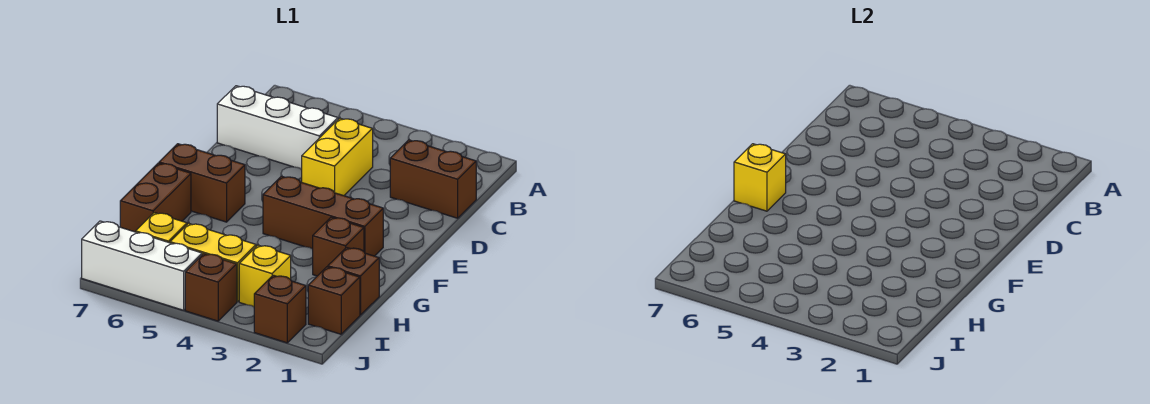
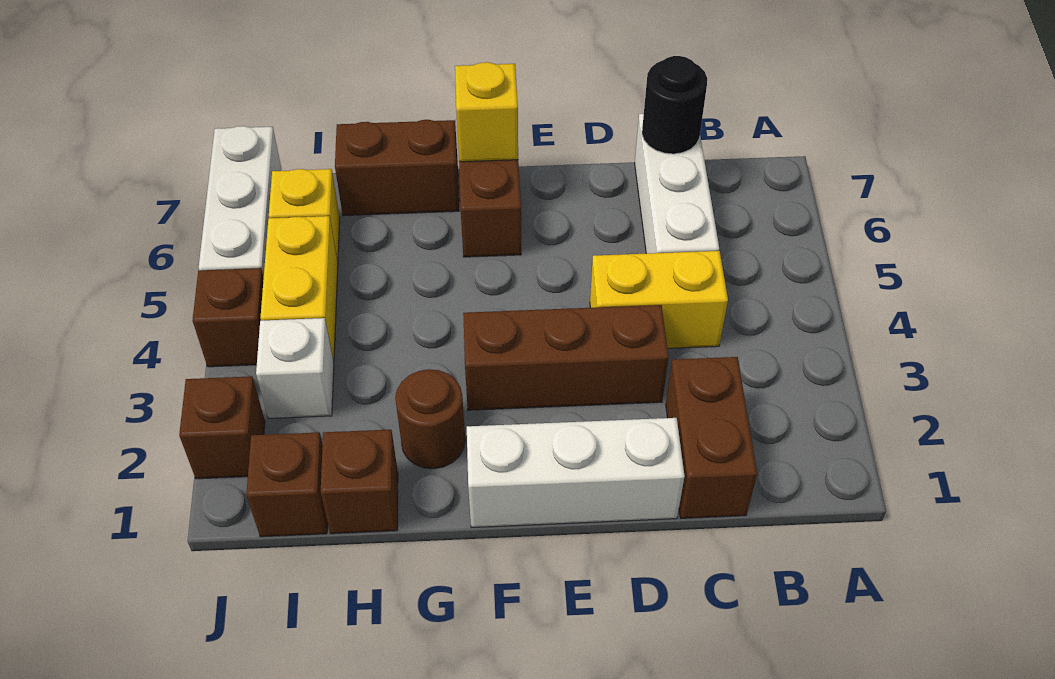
none -> black 1x1 round brick [642,56,707,154]
none -> white 1x3 brick [467,418,684,528]
brown 1x3 brick [263,176,383,256] -> brown 1x3 brick turned to [463,305,669,410]
brown 1x1 brick [313,217,364,276] -> brown 1x1 round brick [395,369,465,469]
yellow 1x1 brick [239,245,291,307] -> white 1x1 brick [256,318,334,418]

